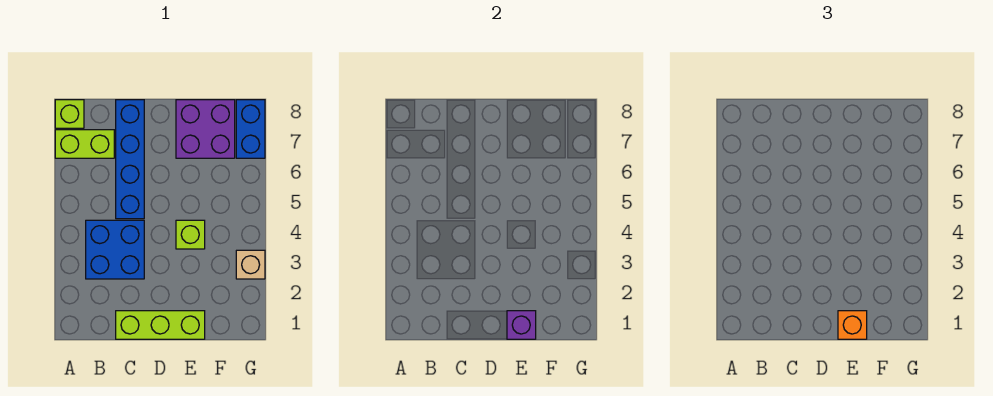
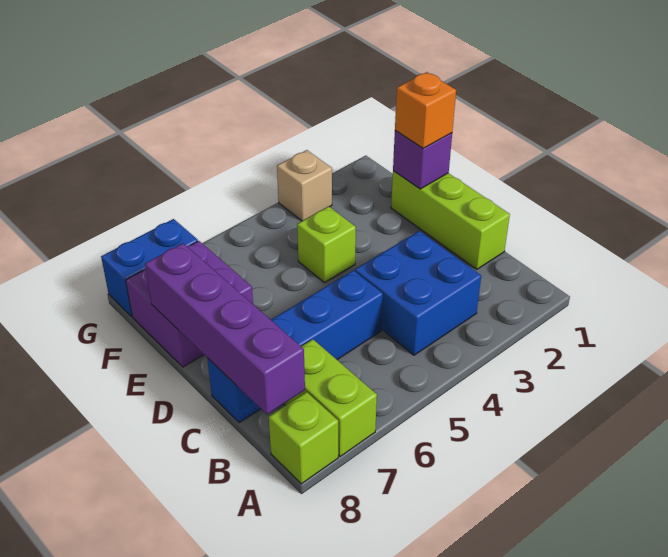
none -> purple 1x4 brick [145,243,305,414]

